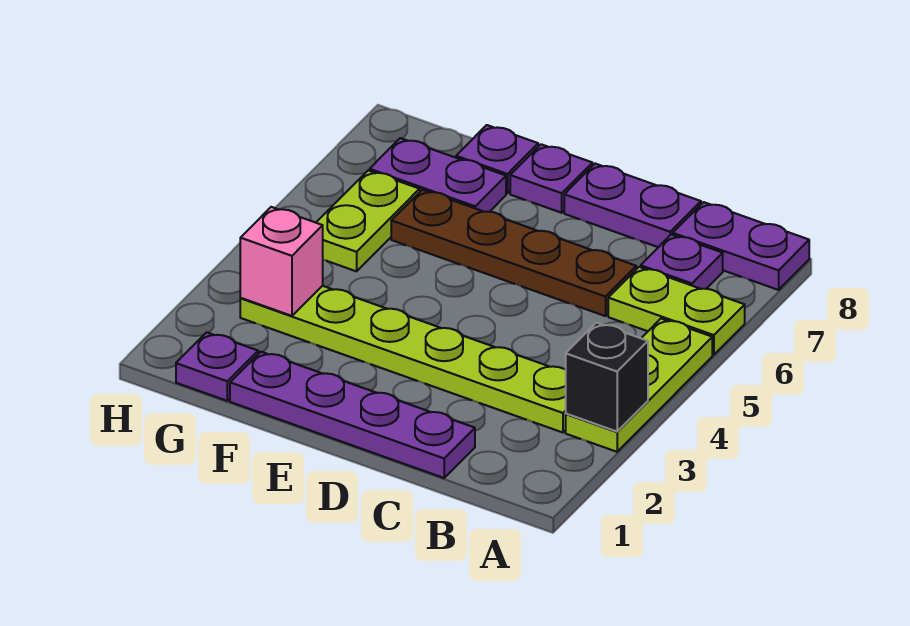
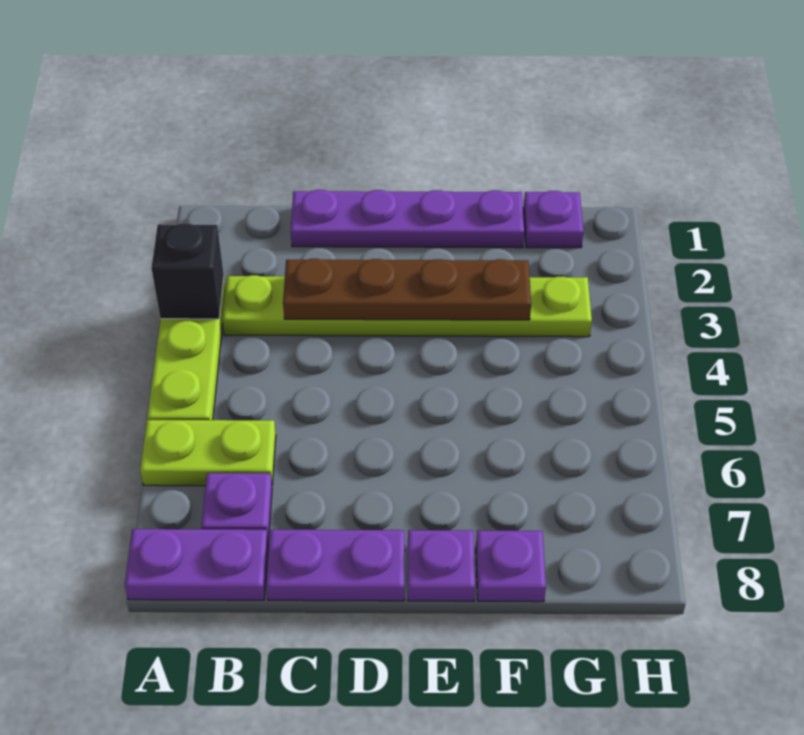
brown 1x4 plate [391,190,636,316] -> brown 1x4 plate moved to [283,259,531,320]
purple 1x2 plate [370,138,506,212] -> none
pink 1x1 brick [240,207,323,316] -> none
lime 1x2 plate [316,171,420,271] -> none

